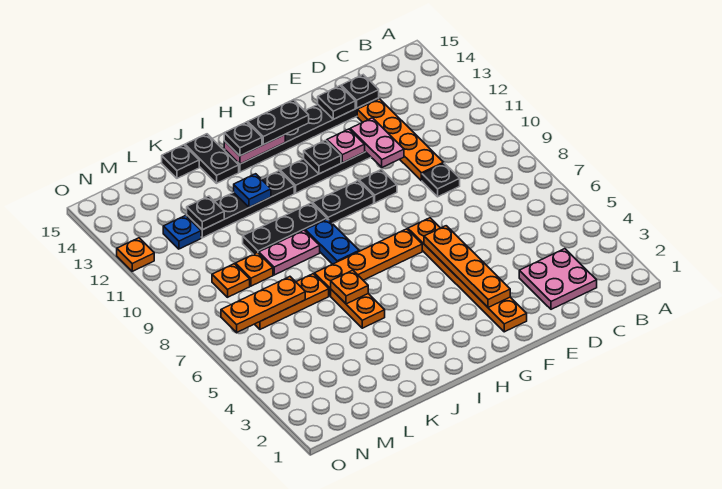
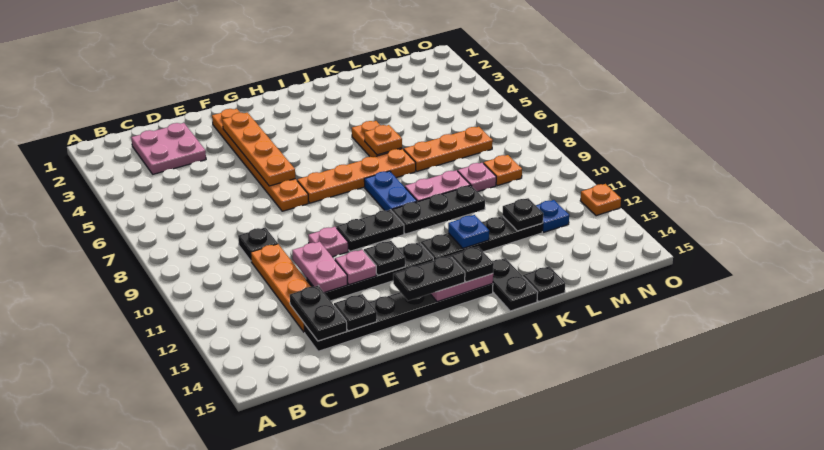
black 1x1 plate [341,75,379,108] -> black 1x2 plate [290,286,347,341]
black 1x1 plate [359,169,397,203] -> pink 1x1 plate [308,227,348,257]
orange 1x3 plate [221,277,305,332] -> none
orange 1x1 plate [235,253,273,286] -> pink 1x1 plate [458,163,496,192]

